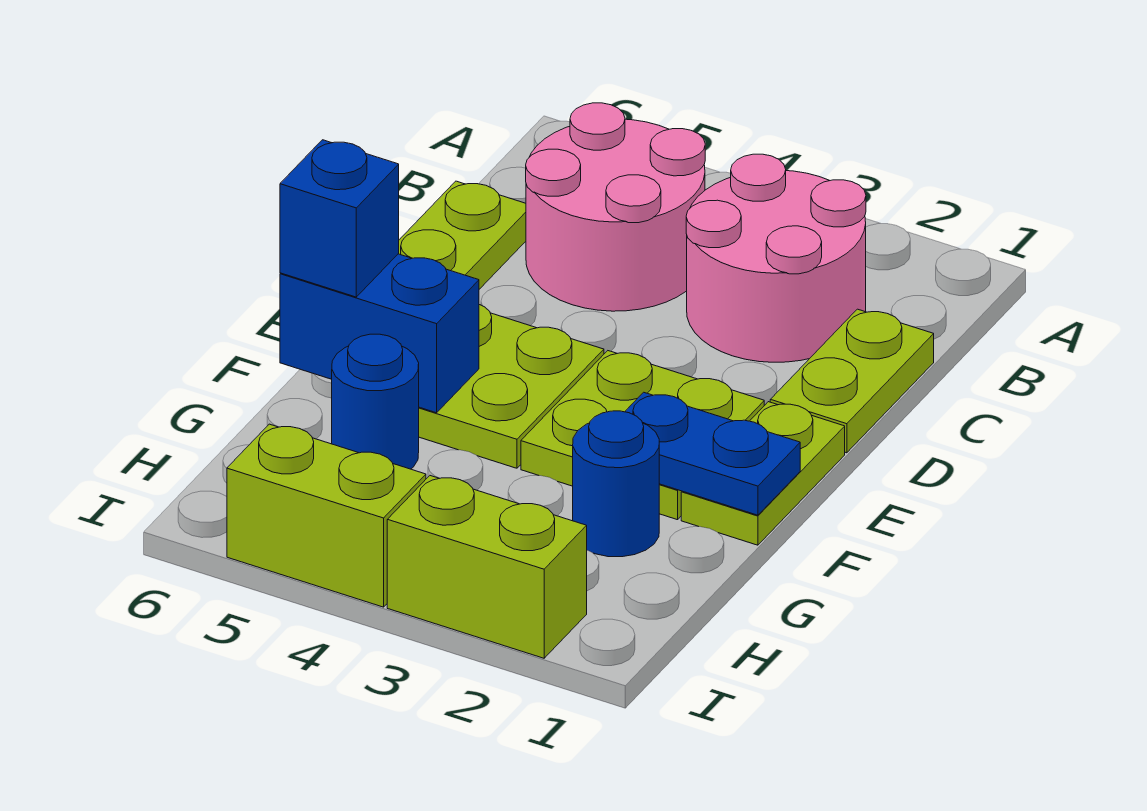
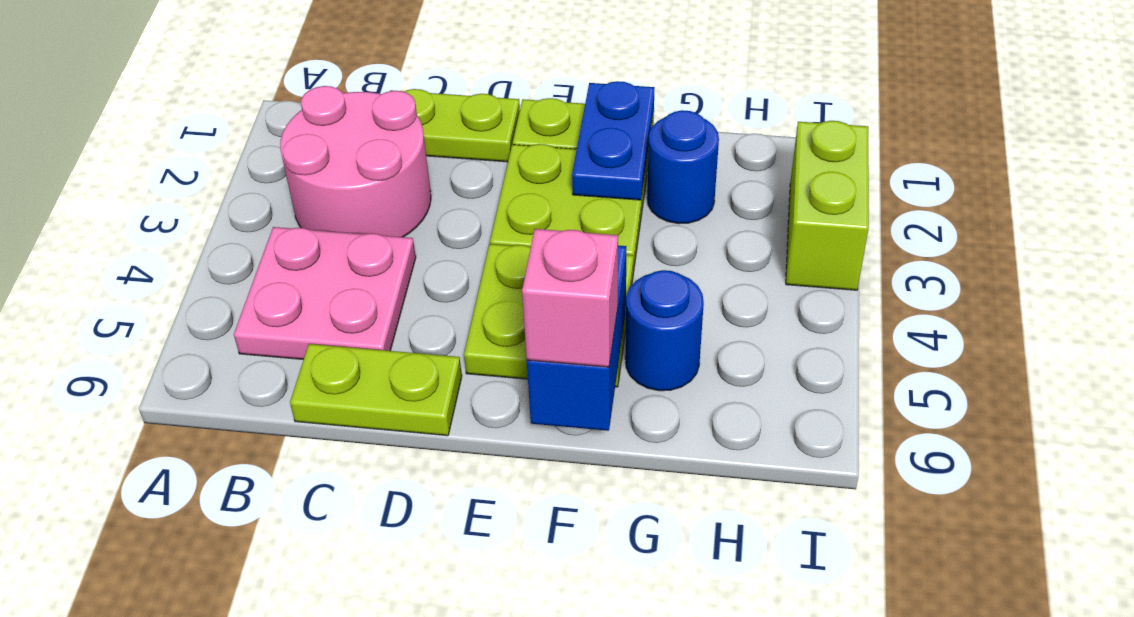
pink 2x2 round brick [526,103,705,311] -> pink 2x2 plate [234,227,416,359]
blue 1x1 brick [280,140,399,297] -> pink 1x1 brick [522,229,618,367]
lime 1x2 brick [227,424,426,607] -> none

